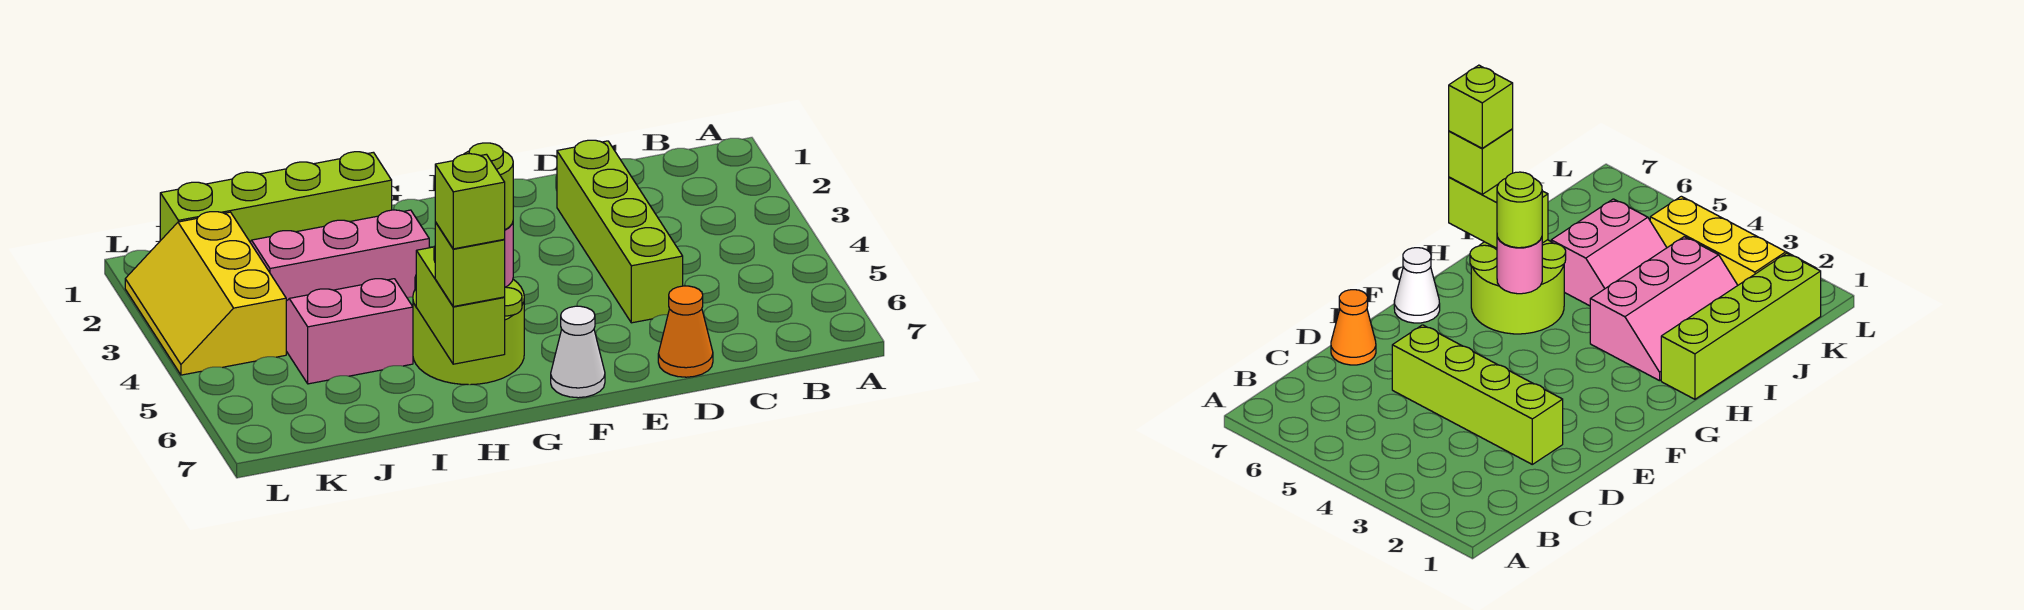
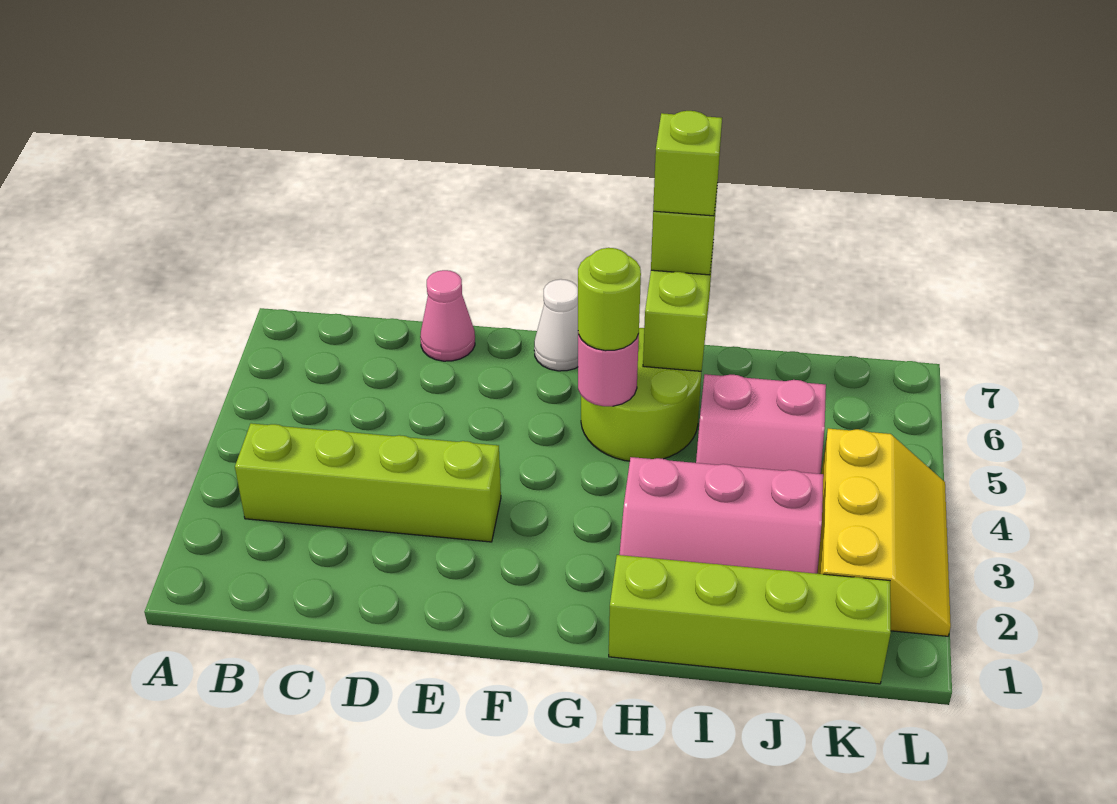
lime 1x4 brick [557,140,683,323] -> lime 1x4 brick turned to [235,423,501,542]
orange 1x1 cone [658,286,713,377] -> pink 1x1 cone [420,270,475,361]

